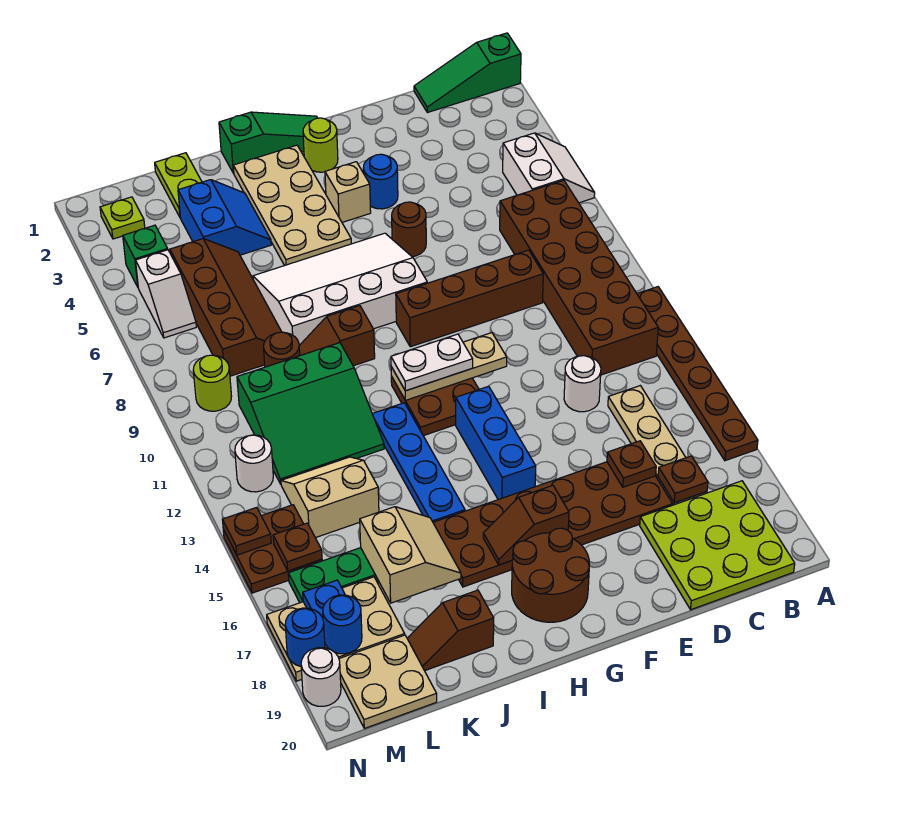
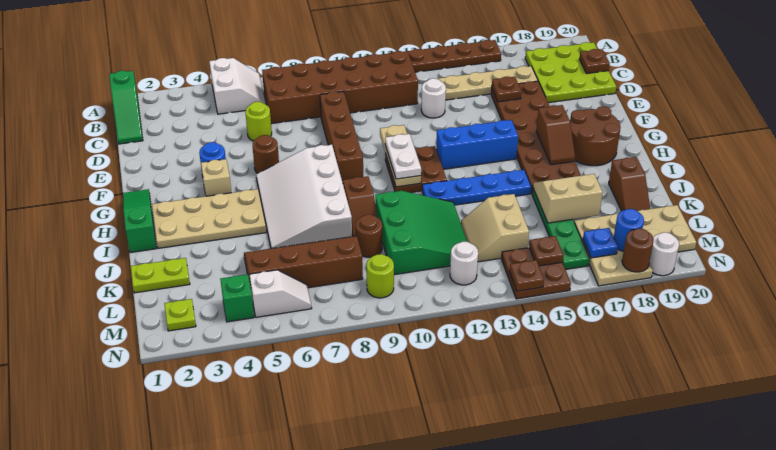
white 2x2 slope [503,133,595,203] -> white 2x2 slope turned to [209,58,266,114]
brown 1x1 plate [658,456,708,503] -> brown 1x1 plate moved to [579,49,610,74]
lime 1x1 round brick [303,118,338,172] -> lime 1x1 round brick moved to [245,102,272,141]
blue 2x2 slope [178,180,271,255] -> none
blue 1x1 round brick [285,608,325,666] -> brown 1x1 round brick [622,228,654,272]

